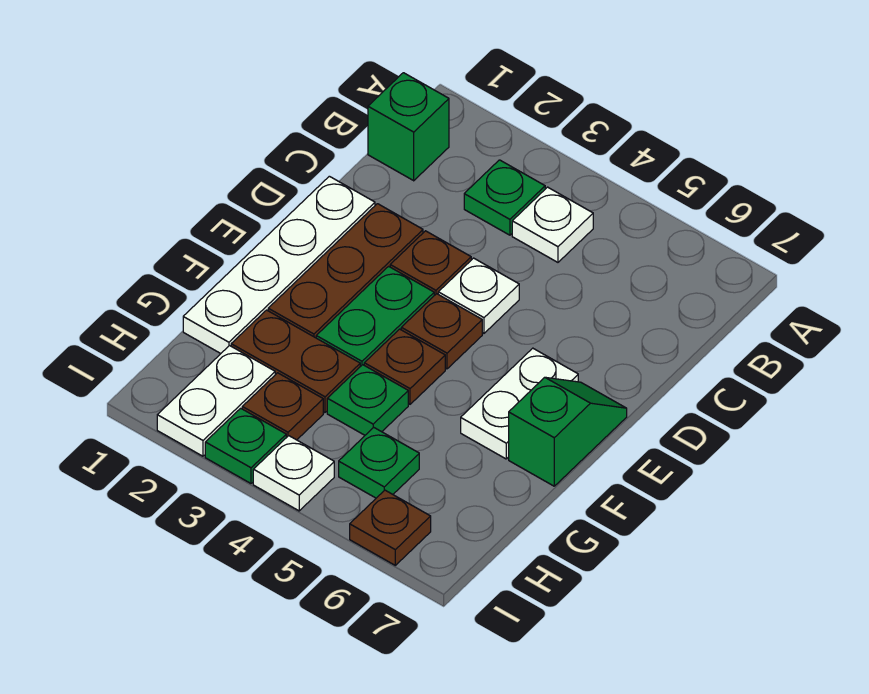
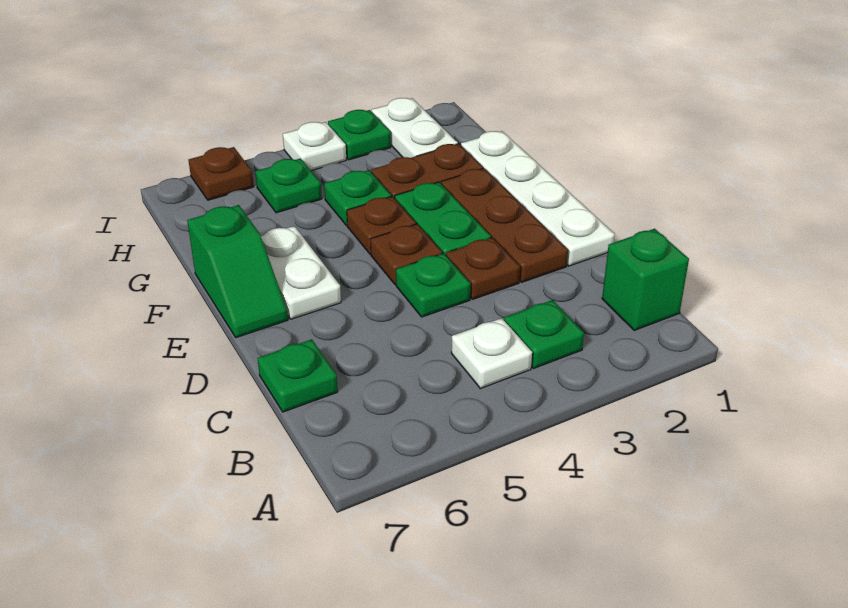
none -> green 1x1 plate [258,339,338,412]
white 1x1 plate [438,258,519,333] -> green 1x1 plate [396,253,470,317]
brown 1x1 plate [242,373,323,440] -> none

